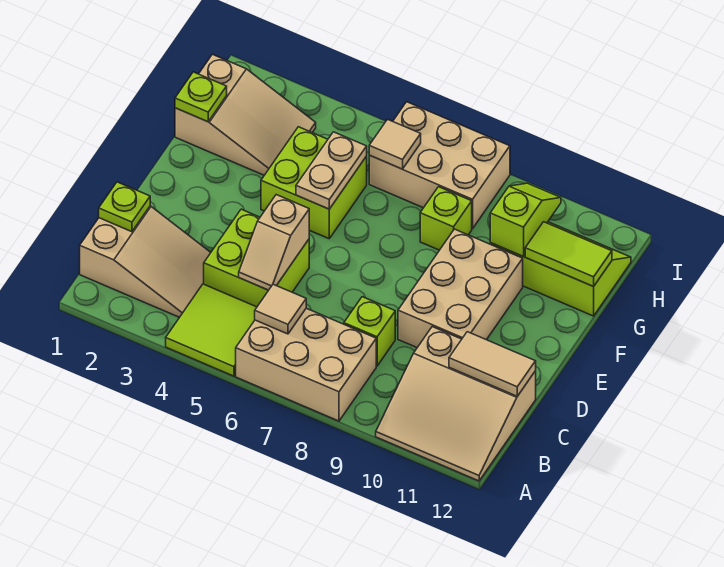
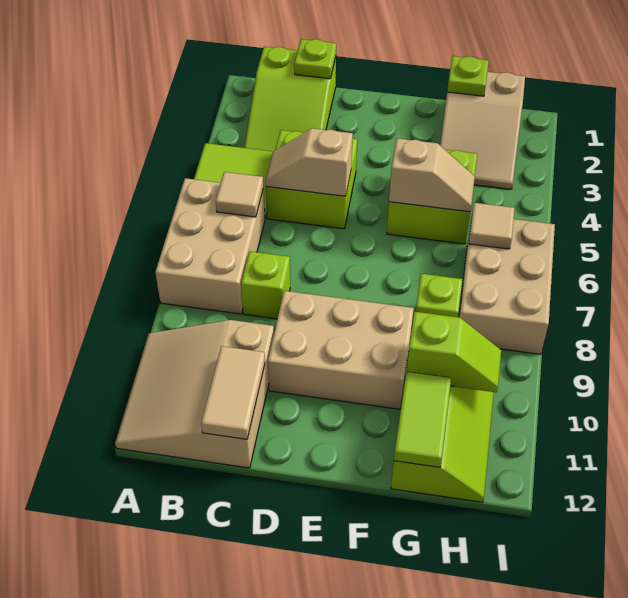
tan 2x3 slope [80,206,211,317] -> lime 2x3 slope [244,47,336,151]
tan 1x2 plate [296,132,367,209] -> tan 1x2 slope [389,138,475,212]

